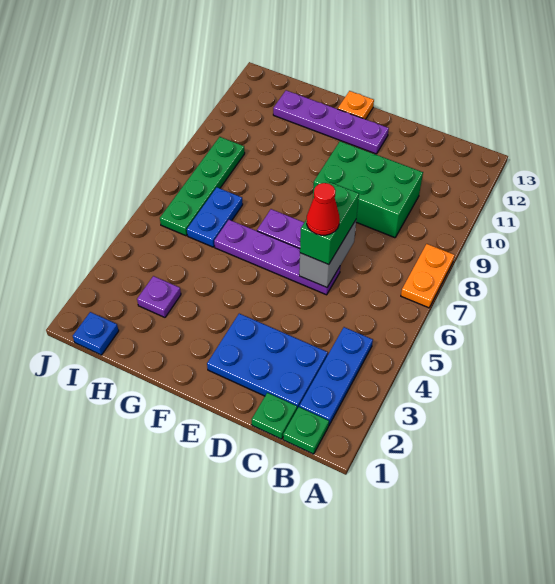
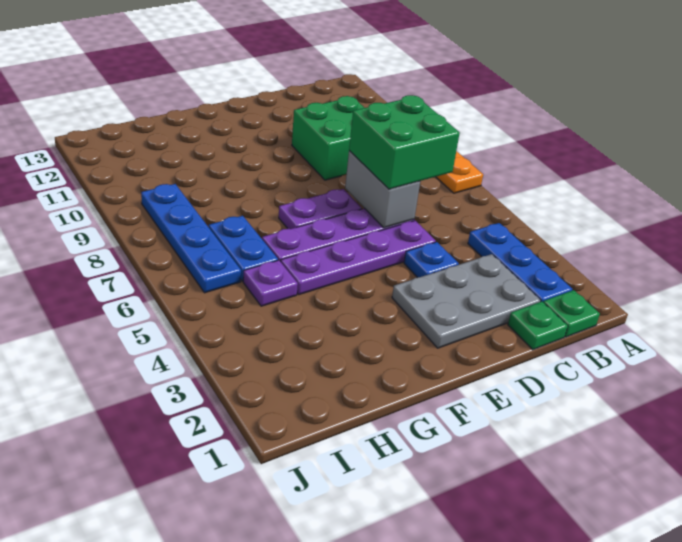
blue 2x3 plate [207,314,328,409] -> grey 2x3 plate [392,254,541,348]
green 2x3 brick [313,141,423,238] -> green 2x2 brick [292,96,364,180]
green 1x2 brick [300,182,359,265] -> green 2x2 brick [349,95,460,189]
red 1x1 cone [307,183,340,235] -> none
purple 1x4 plate [273,90,389,154] -> purple 1x4 plate moved to [281,221,436,295]
orange 1x1 plate [338,91,374,119] -> none
purple 1x1 plate [137,276,181,317] -> purple 1x1 plate moved to [243,260,298,306]
blue 1x1 plate [73,312,119,355] -> blue 1x1 plate moved to [404,242,459,278]
green 1x4 plate [160,137,245,236] -> blue 1x4 plate [141,184,241,293]

